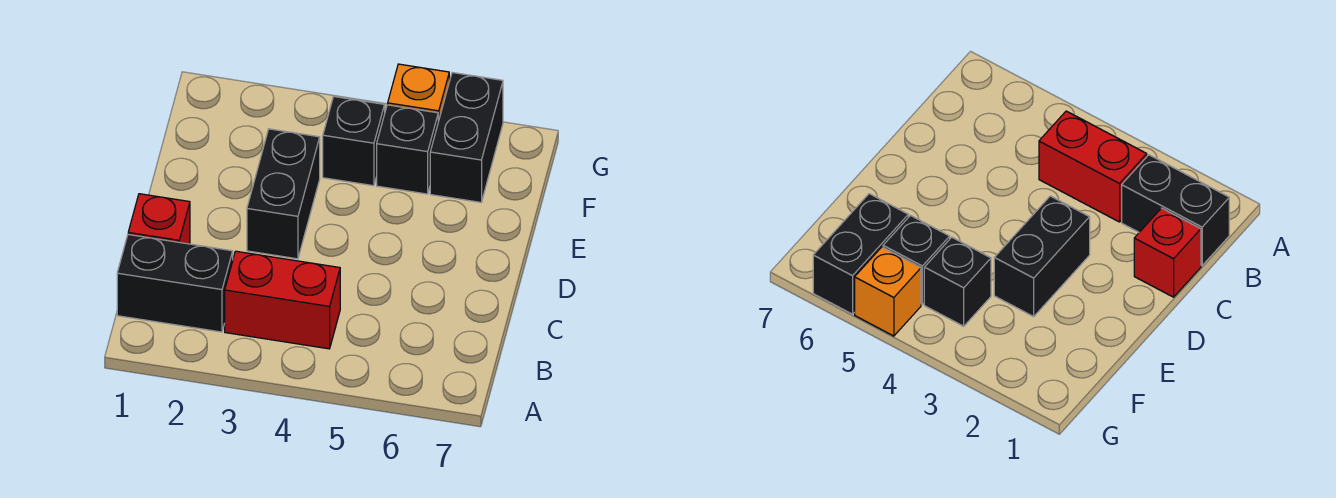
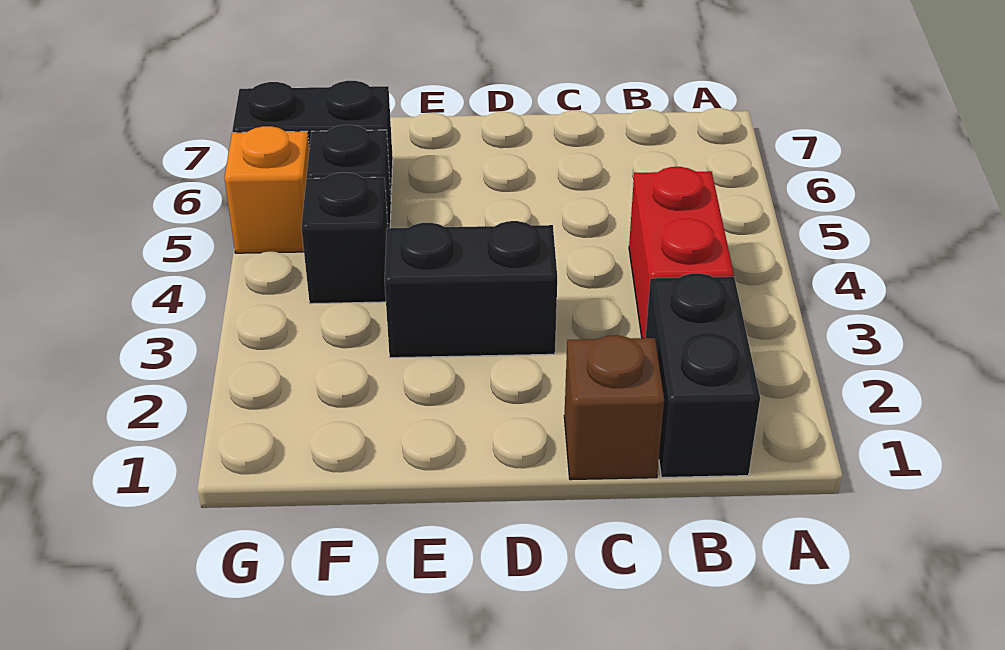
red 1x1 brick [128,194,190,244] -> brown 1x1 brick [564,335,664,480]

